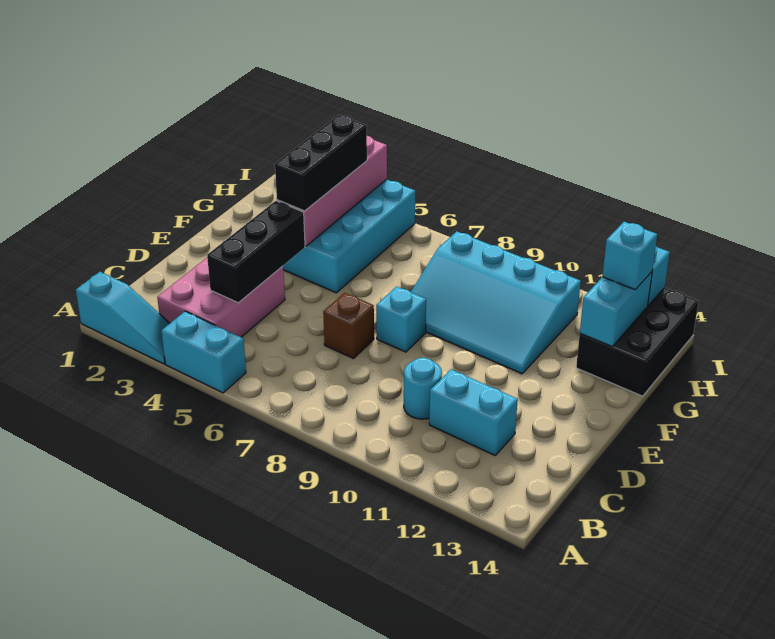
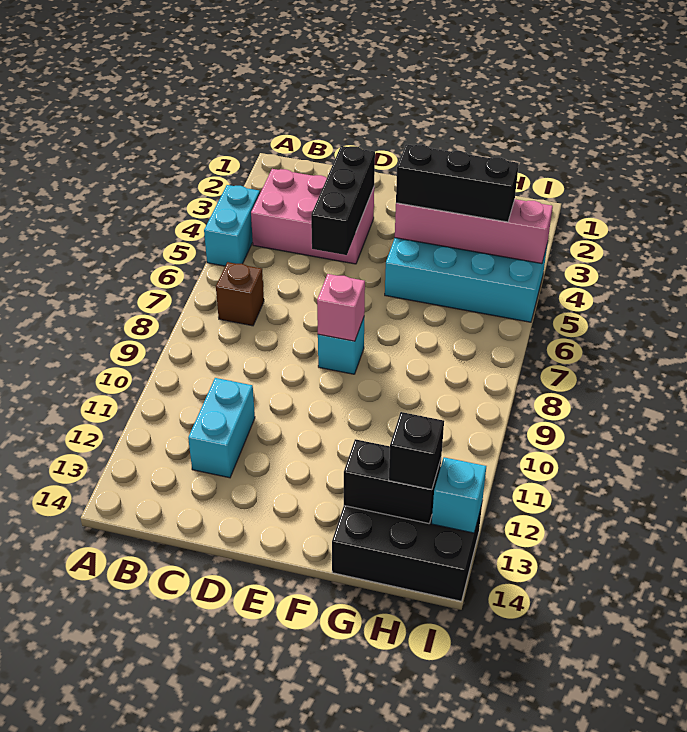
cyan 1x3 slope [76,272,170,364] -> none
black 1x3 brick [207,201,305,303] -> black 1x3 brick turned to [311,146,375,255]
cyan 1x1 round brick [404,358,442,419] -> none
brown 1x1 brick [323,293,374,359] -> brown 1x1 brick moved to [216,262,264,326]
none -> pink 1x1 brick [317,274,365,341]
cyan 3x4 slope [411,231,581,374] -> none
cyan 1x2 brick [580,272,652,346] -> black 1x2 brick [344,439,441,523]
cyan 1x1 brick [602,222,657,290] -> black 1x1 brick [389,412,444,490]

